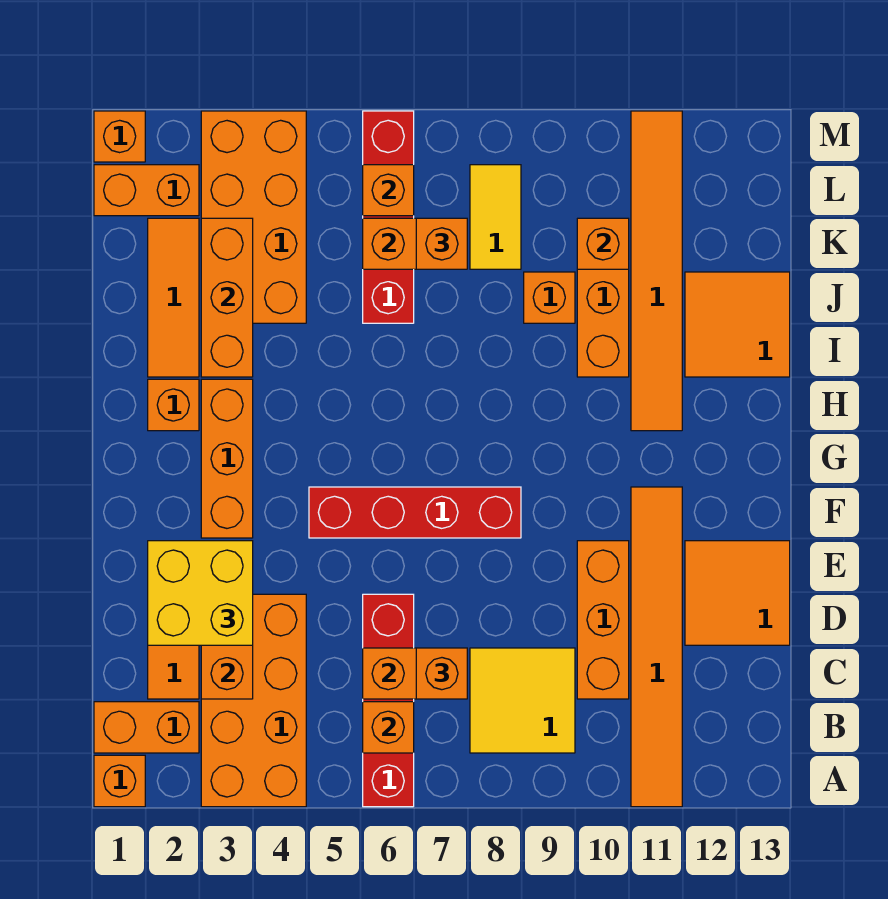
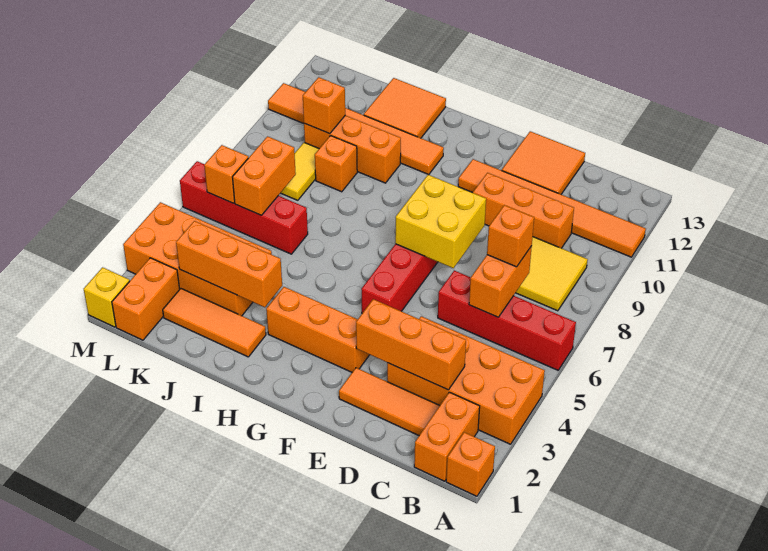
orange 1x1 brick [363,702,414,753] -> none
yellow 2x2 brick [148,541,253,645] -> yellow 2x2 brick moved to [395,175,486,268]
orange 1x1 brick [148,379,199,431] -> none
orange 1x1 brick [416,218,467,269] -> none
yellow 1x2 tile [470,165,521,269] -> yellow 1x2 tile turned to [281,142,319,200]
orange 1x1 brick [94,111,145,162] -> yellow 1x1 brick [84,267,129,327]

